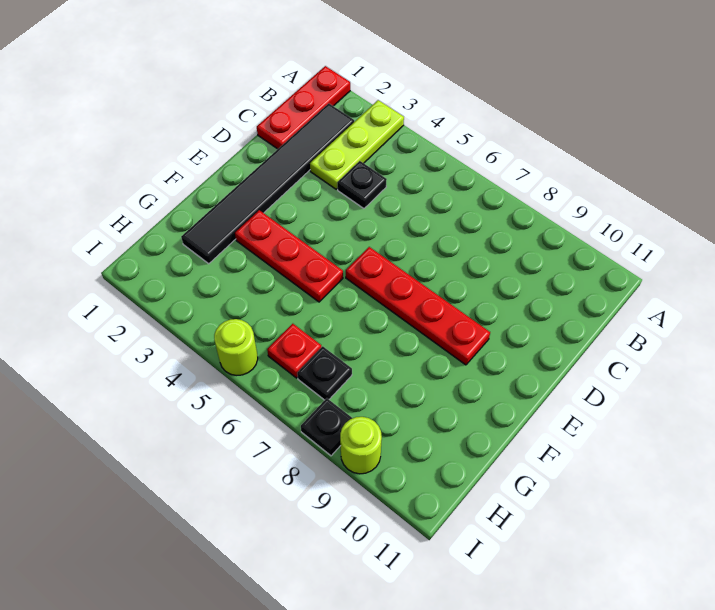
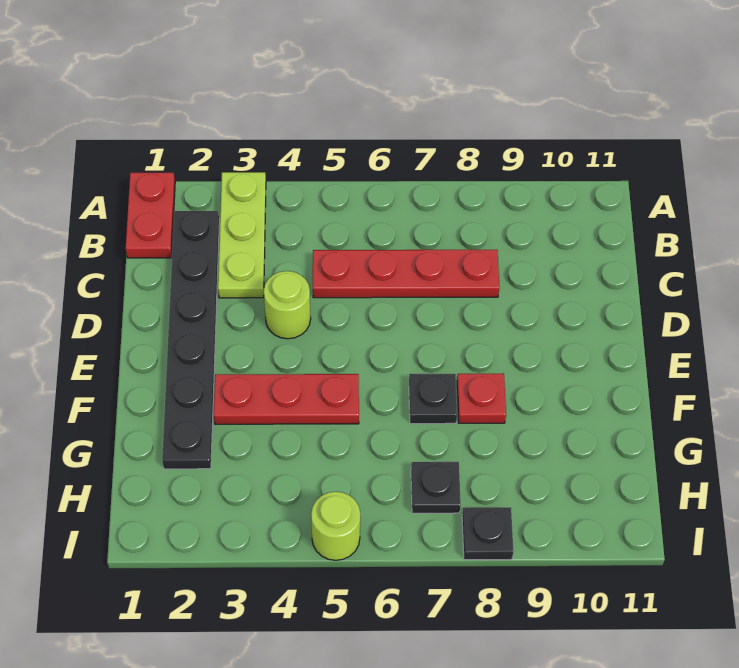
red 1x3 plate [257,66,350,149] -> red 1x2 plate [126,172,175,258]
black 1x6 tile [181,103,354,264] -> black 1x6 plate [162,211,219,469]
black 1x1 plate [337,161,387,208] -> black 1x1 plate moved to [409,374,457,424]
red 1x4 plate [346,247,490,365] -> red 1x4 plate moved to [313,250,500,298]
red 1x1 plate [267,324,321,378] -> red 1x1 plate moved to [457,373,506,423]
lime 1x1 round brick [340,417,382,474] -> lime 1x1 round brick moved to [264,271,311,339]

